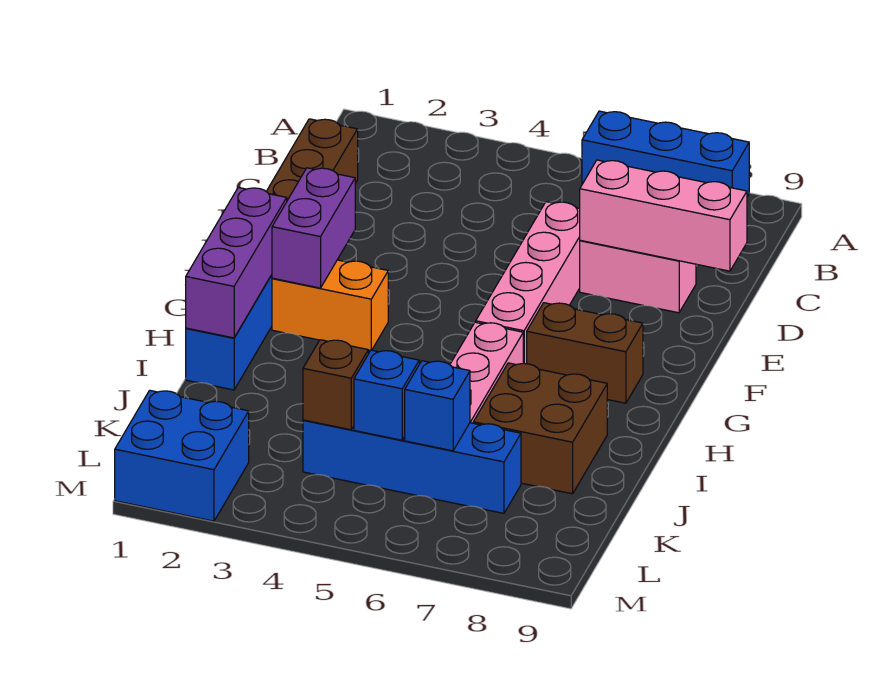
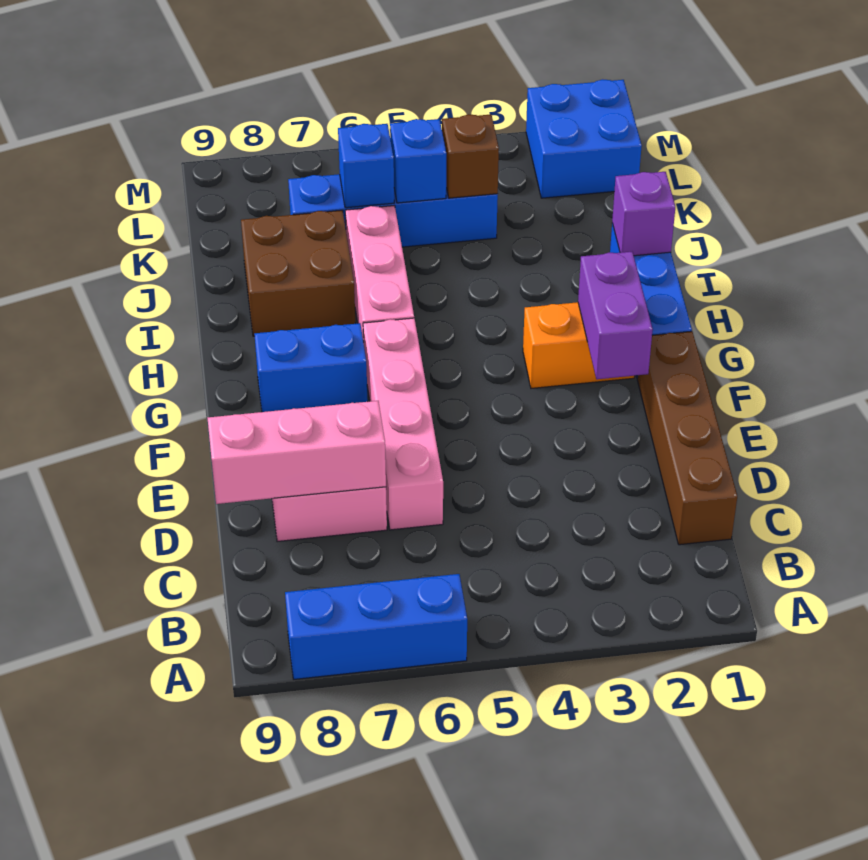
purple 1x3 brick [186,187,287,338] -> purple 1x1 brick [612,172,675,256]
brown 1x2 brick [527,303,643,403] -> blue 1x2 brick [254,323,368,412]

